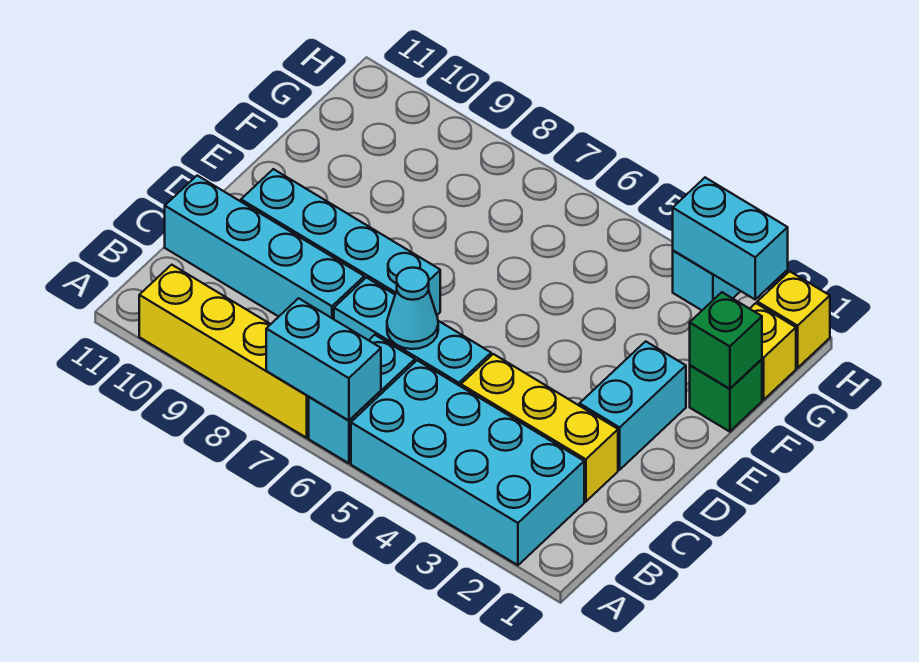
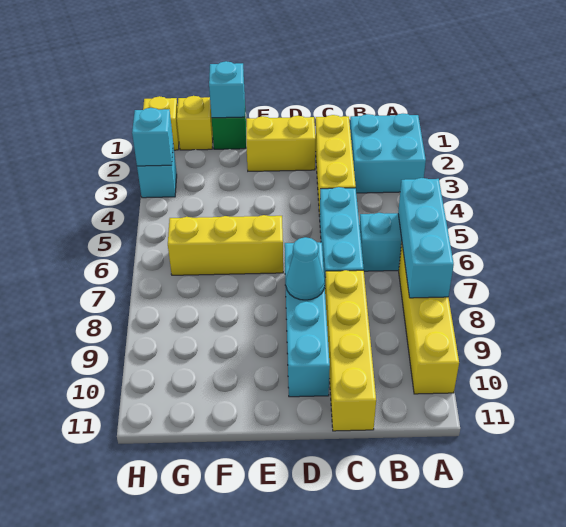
cyan 2x4 brick [351,360,584,565] -> cyan 2x2 brick [350,114,426,193]
cyan 1x2 brick [266,298,381,420] -> cyan 1x3 brick [398,178,454,298]
cyan 1x1 cone [387,268,438,349] -> cyan 1x1 cone moved to [286,237,325,300]
cyan 1x4 brick [165,176,364,319] -> yellow 1x4 brick [325,270,376,431]
cyan 1x2 brick [579,341,686,470] -> yellow 1x2 brick [246,116,315,171]
none -> yellow 1x3 brick [168,215,283,275]
green 1x1 brick [690,292,762,389] -> cyan 1x1 brick [209,61,245,118]
cyan 1x2 brick [673,178,788,299] -> cyan 1x1 brick [132,108,173,166]

